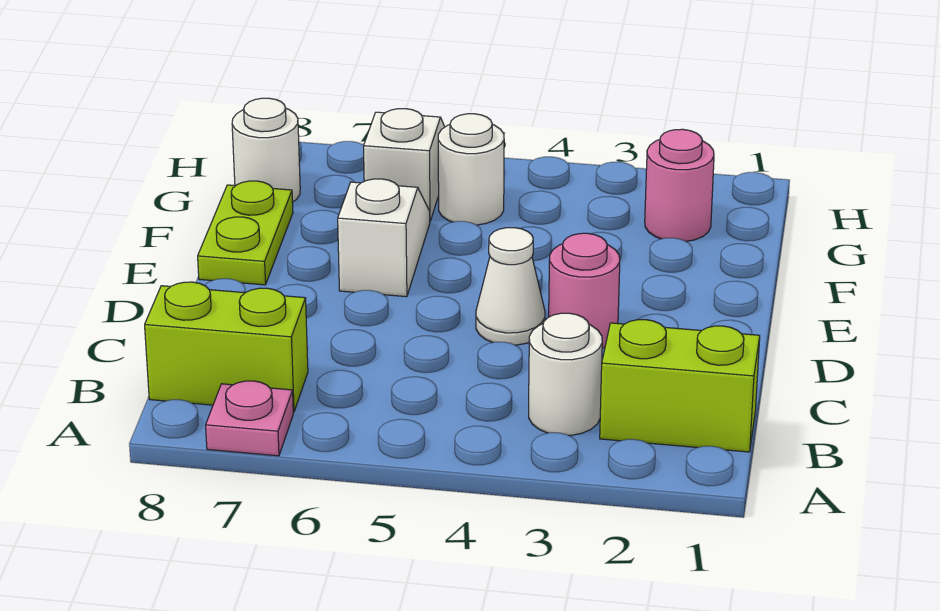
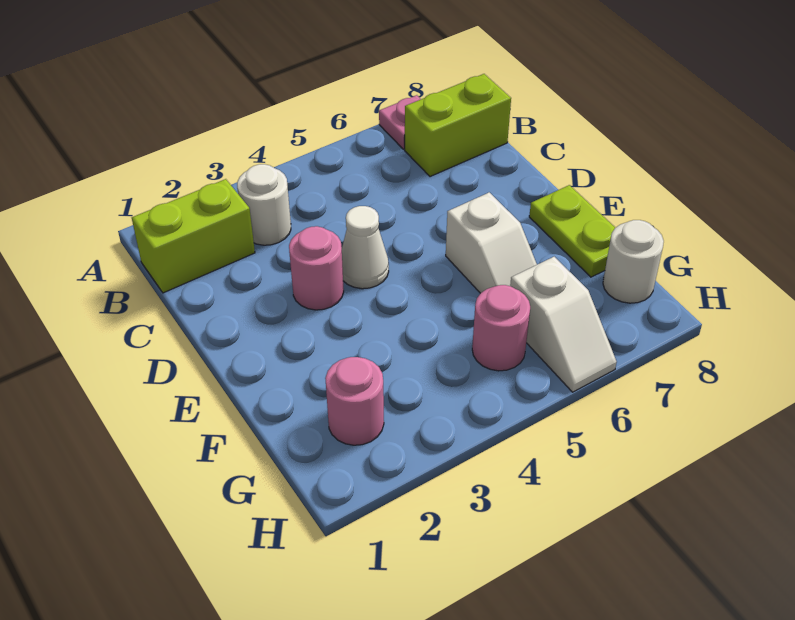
white 1x1 round brick [438,114,504,225] -> pink 1x1 round brick [472,285,530,371]

